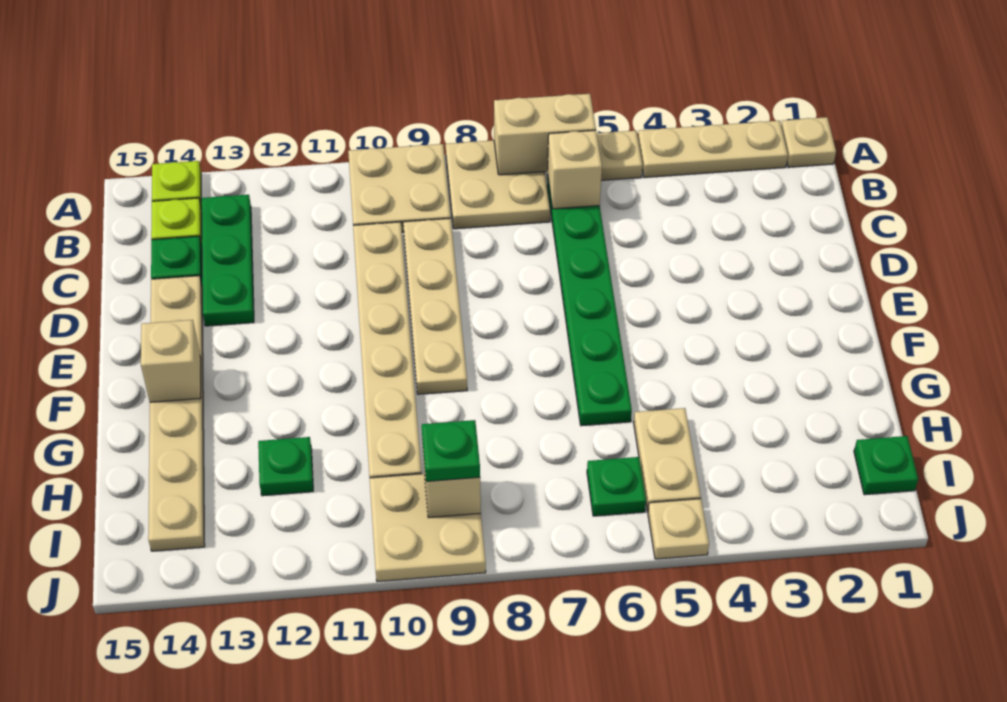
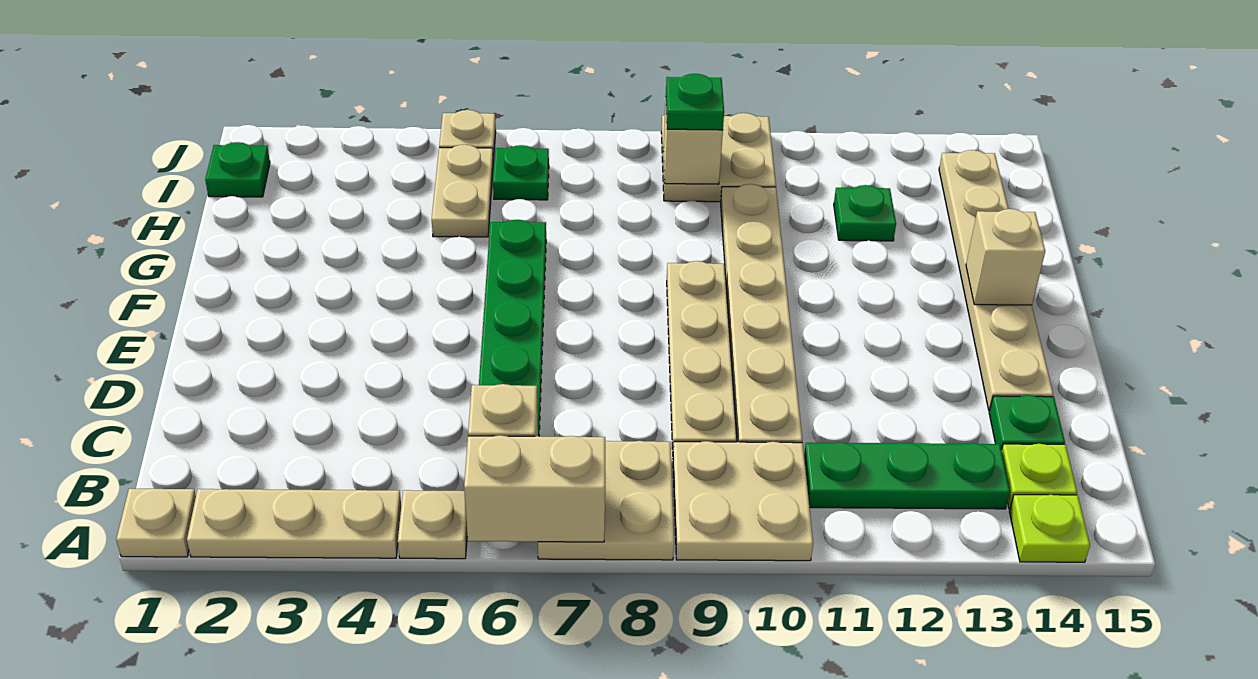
green 1x3 plate [201,195,254,326] -> green 1x3 plate turned to [804,442,1010,509]

